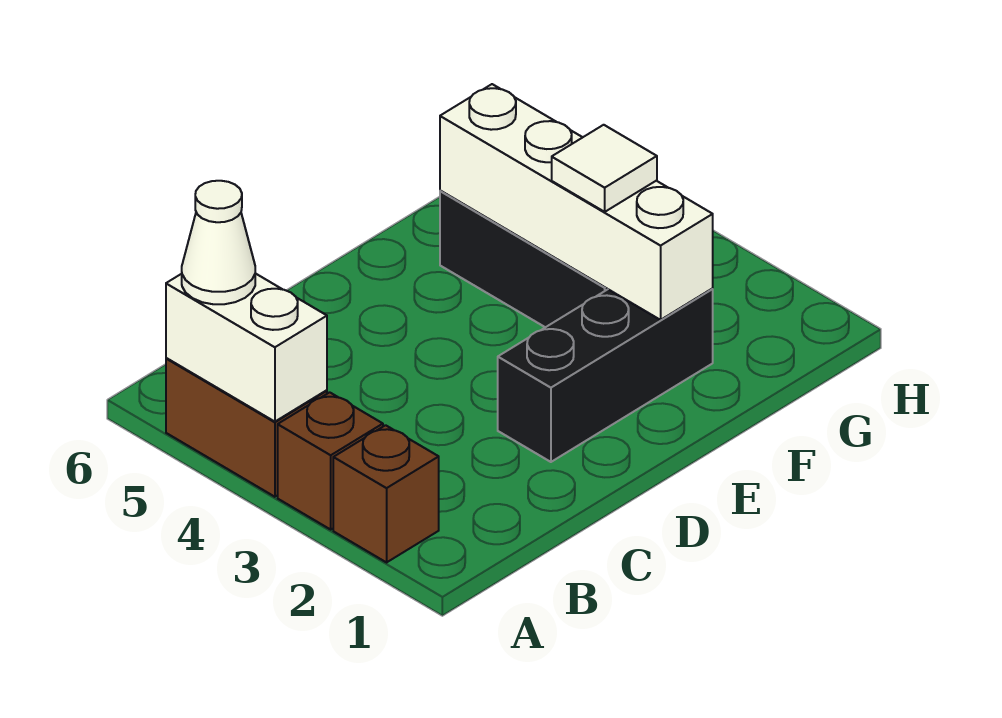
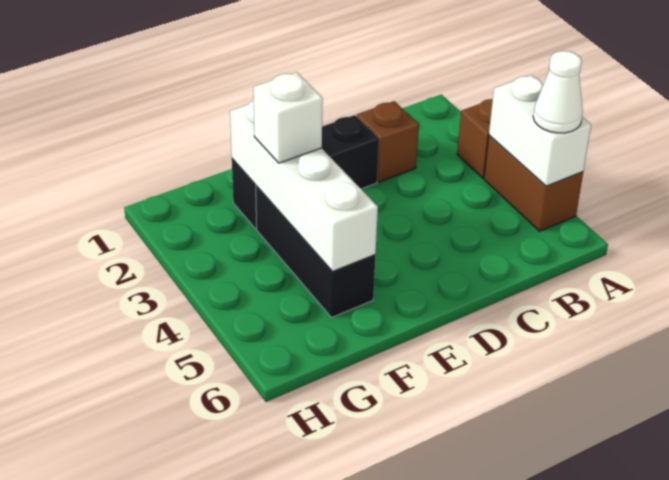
brown 1x1 brick [333,425,439,562] -> brown 1x1 brick moved to [357,101,419,182]
white 1x1 tile [552,125,657,212] -> white 1x1 brick [253,72,323,163]

